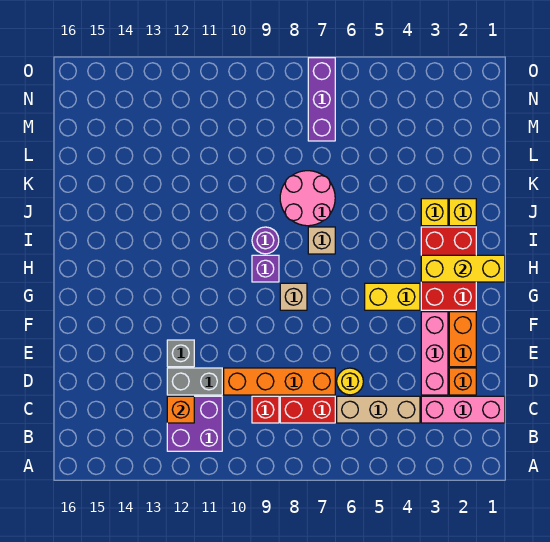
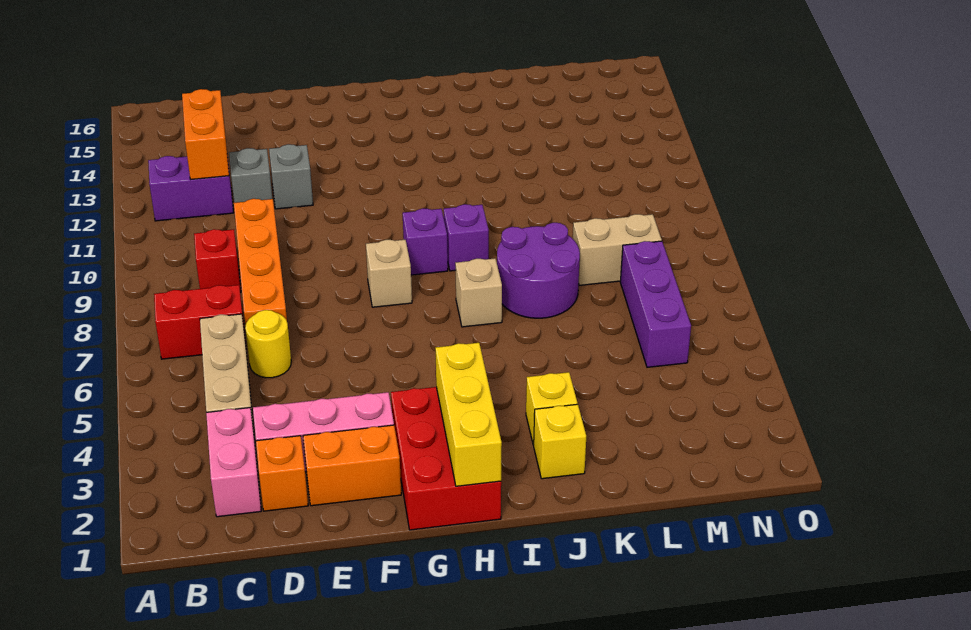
purple 2x2 brick [167,396,222,451] -> purple 1x2 brick [148,156,233,221]
pink 1x3 brick [421,396,505,423] -> pink 1x2 brick [206,408,261,517]
red 1x2 brick [280,396,335,423] -> red 1x2 brick turned to [154,285,246,359]
orange 1x1 brick [167,396,194,423] -> orange 1x2 brick [182,89,229,179]
grey 1x2 brick [167,368,222,395] -> grey 1x1 brick [229,148,272,203]
red 2x3 brick [421,227,476,310] -> red 2x3 brick turned to [391,387,501,530]
yellow 1x2 brick [365,283,420,310] -> none
purple 1x1 round brick [252,227,279,254] -> purple 1x1 brick [444,204,489,271]
pink 2x2 round brick [280,171,335,226] -> purple 2x2 round brick [497,223,580,318]
none -> tan 1x2 brick [573,214,662,285]
purple 1x3 brick [308,58,335,141] -> purple 1x3 brick turned to [620,241,691,367]

